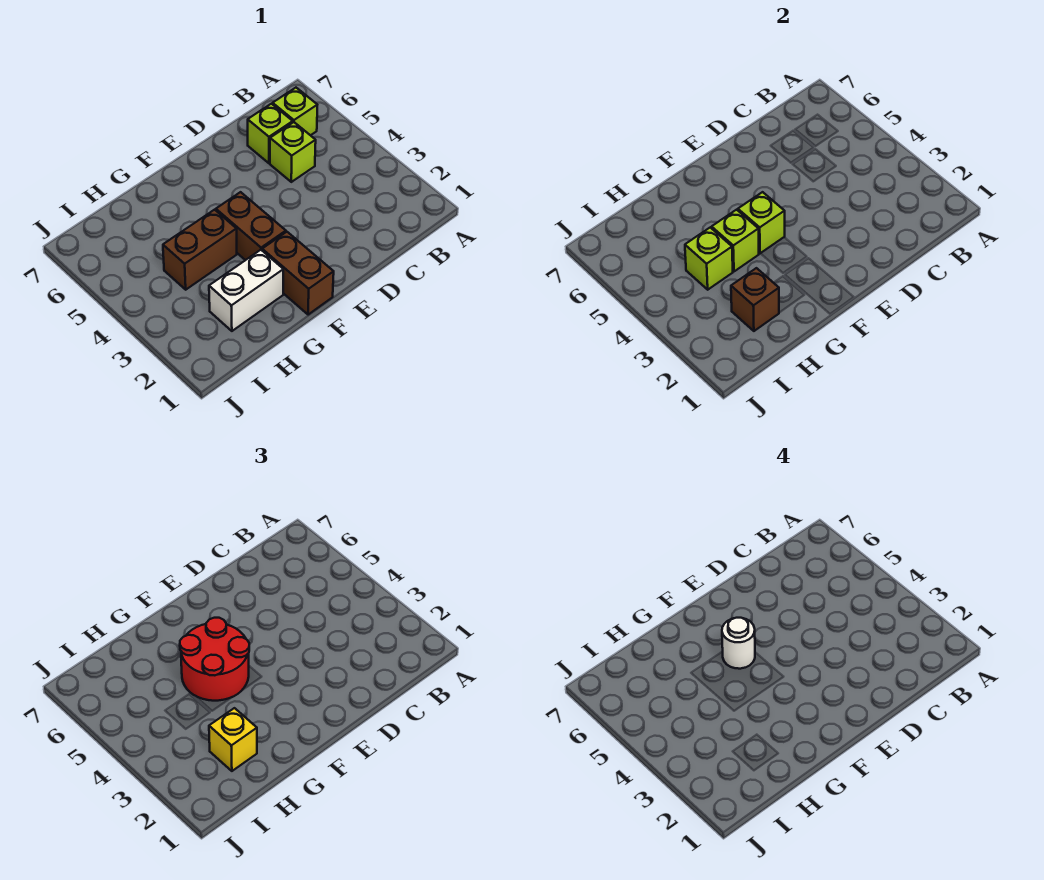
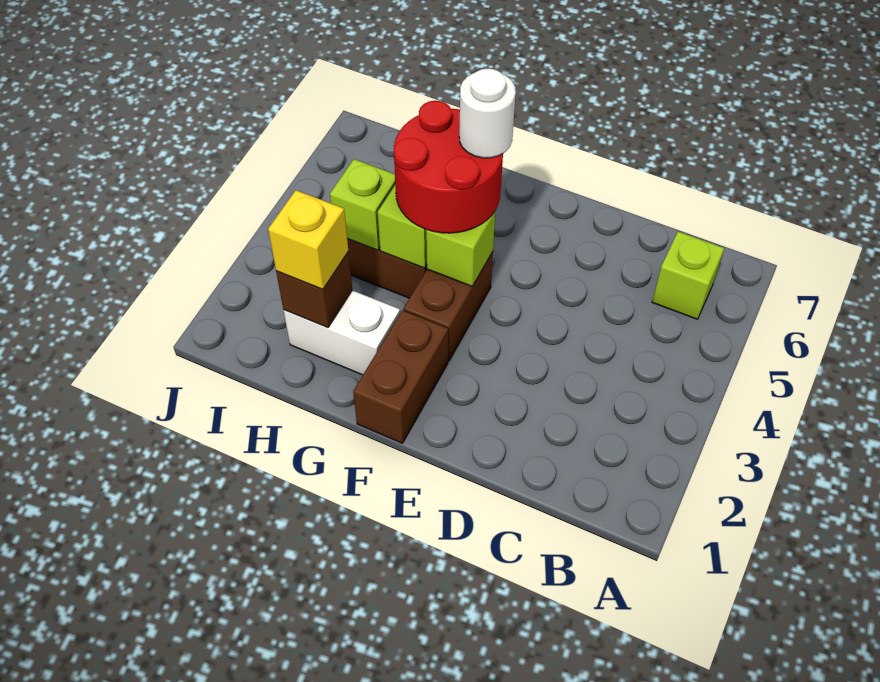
lime 1x1 brick [270,122,316,182] -> none
lime 1x1 brick [248,104,293,163] -> none

